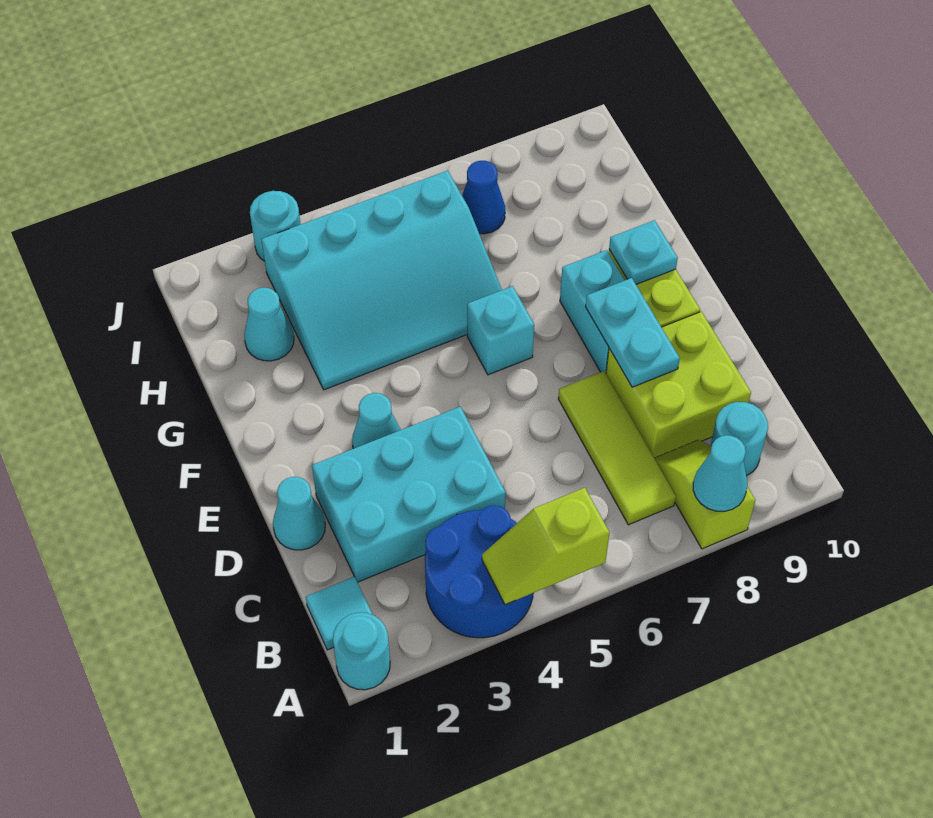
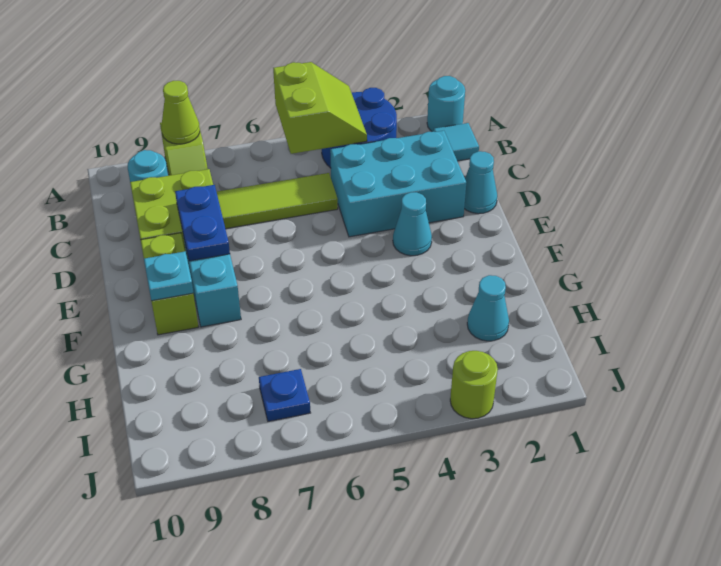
lime 1x2 slope [482,488,610,605] -> lime 2x2 slope [273,62,367,154]
cyan 1x1 cone [693,435,747,511] -> lime 1x1 cone [161,81,200,144]
lime 1x3 tile [558,371,676,525] -> lime 1x3 tile turned to [217,173,338,229]
cyan 1x2 plate [585,278,680,387] -> blue 1x2 plate [175,185,230,261]
cyan 1x1 brick [467,286,534,375] -> none
cyan 3x4 slope [261,171,502,390] -> none
blue 1x1 cone [462,161,505,234] -> blue 1x1 plate [259,369,310,421]
cyan 1x1 round brick [250,191,301,261] -> lime 1x1 round brick [450,351,498,419]

